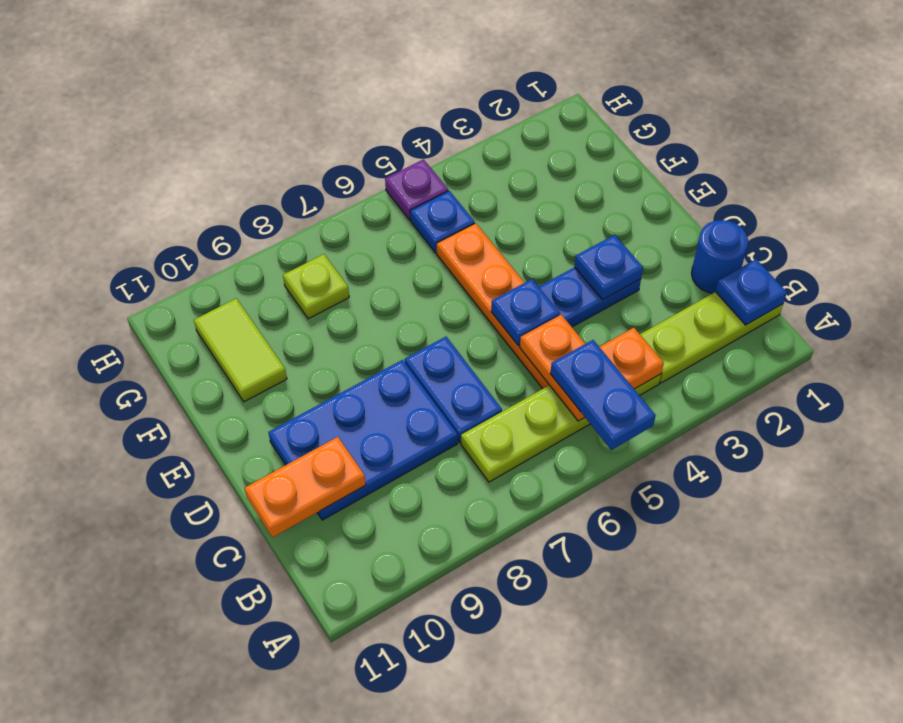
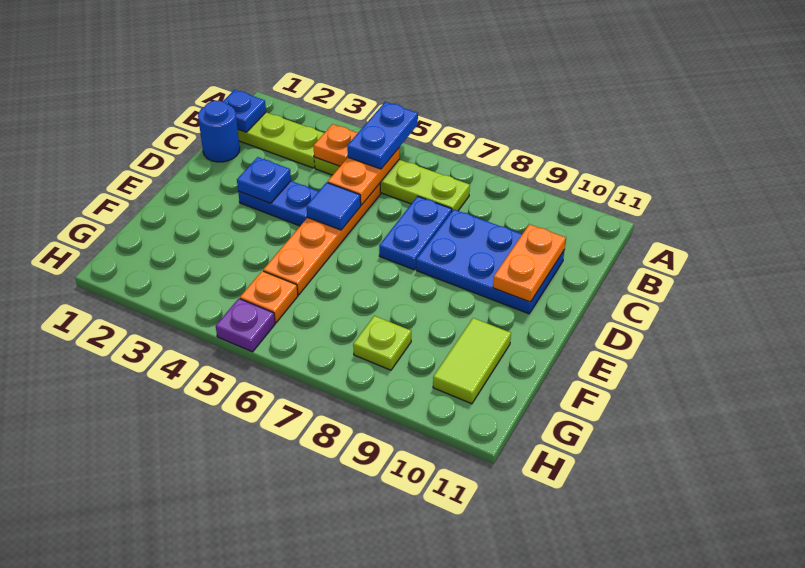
orange 1x2 plate [245,437,366,537] -> orange 1x2 plate turned to [493,224,566,302]
blue 1x1 plate [491,279,560,346] -> blue 1x1 tile [307,182,361,230]
blue 1x1 plate [410,191,475,253] -> orange 1x1 plate [240,271,298,323]

